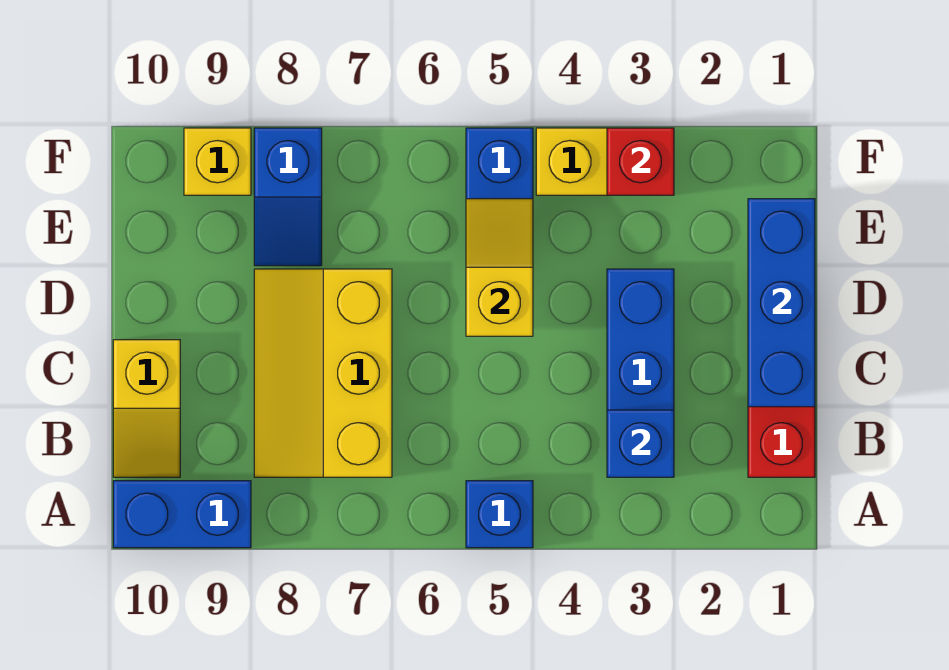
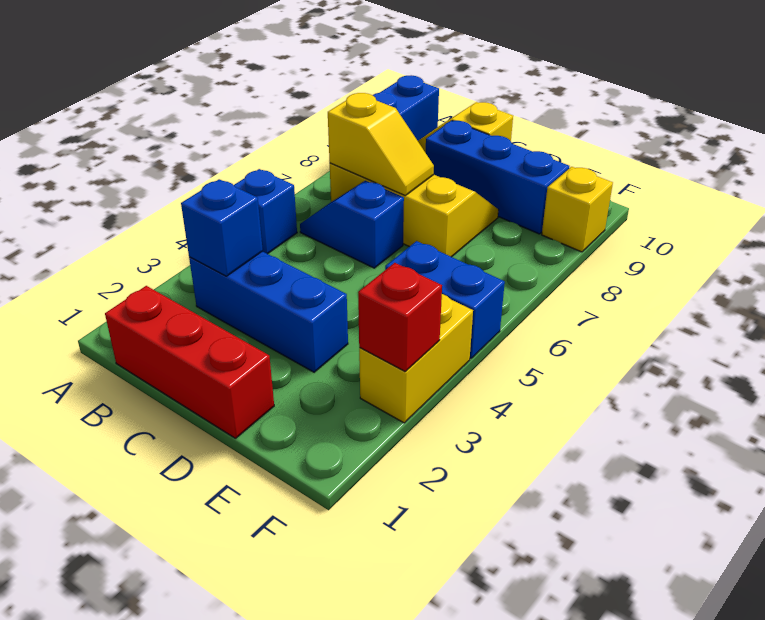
blue 1x3 brick [748,199,815,407] -> blue 1x3 brick moved to [426,121,569,234]
yellow 1x2 slope [466,199,533,336] -> yellow 1x2 slope moved to [328,93,434,195]
blue 1x2 slope [254,128,322,266] -> blue 1x2 slope moved to [300,181,404,268]

